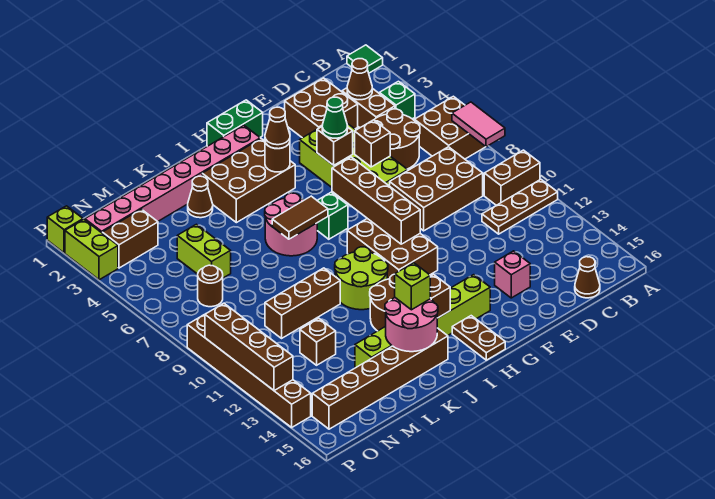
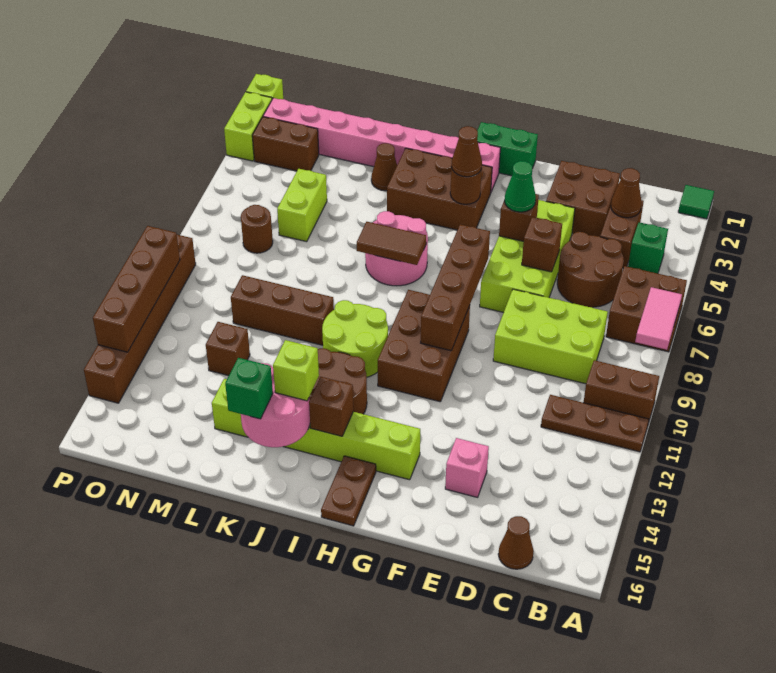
brown 2x3 brick [390,147,483,231] -> lime 2x3 brick [493,289,608,384]
green 1x1 brick [317,192,348,239] -> green 1x1 brick moved to [225,358,273,419]
brown 1x6 brick [312,328,448,429] -> none

